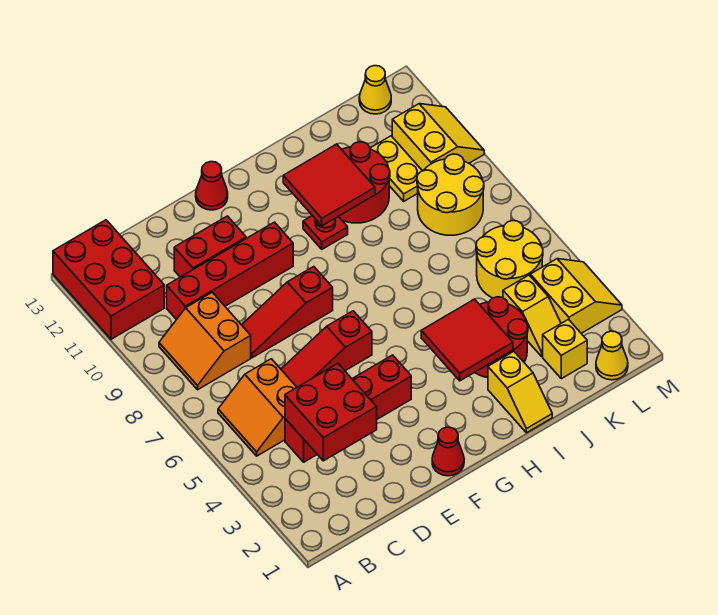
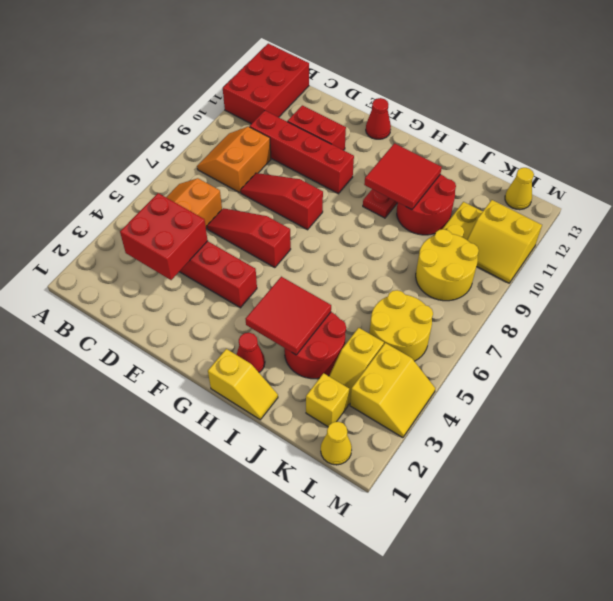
red 1x1 cone [432,427,464,476] -> red 1x1 cone moved to [236,333,265,372]
yellow 1x2 slope [488,351,552,433] -> yellow 1x2 slope turned to [208,349,278,420]
yellow 2x2 slope [392,104,484,171] -> yellow 2x2 slope turned to [467,200,542,283]

